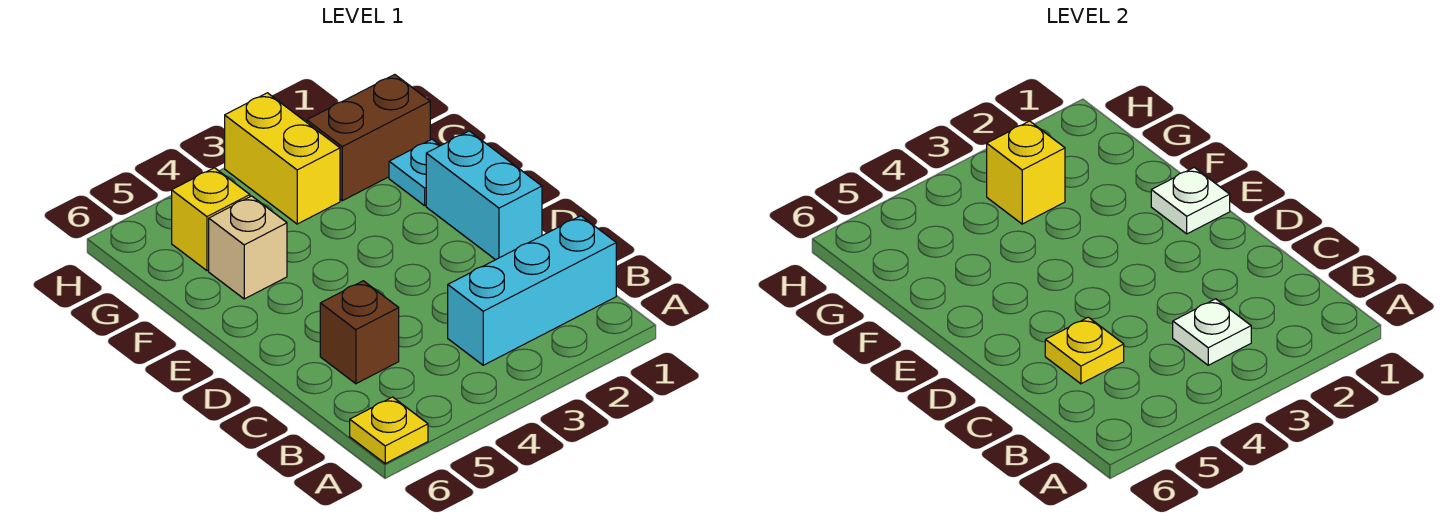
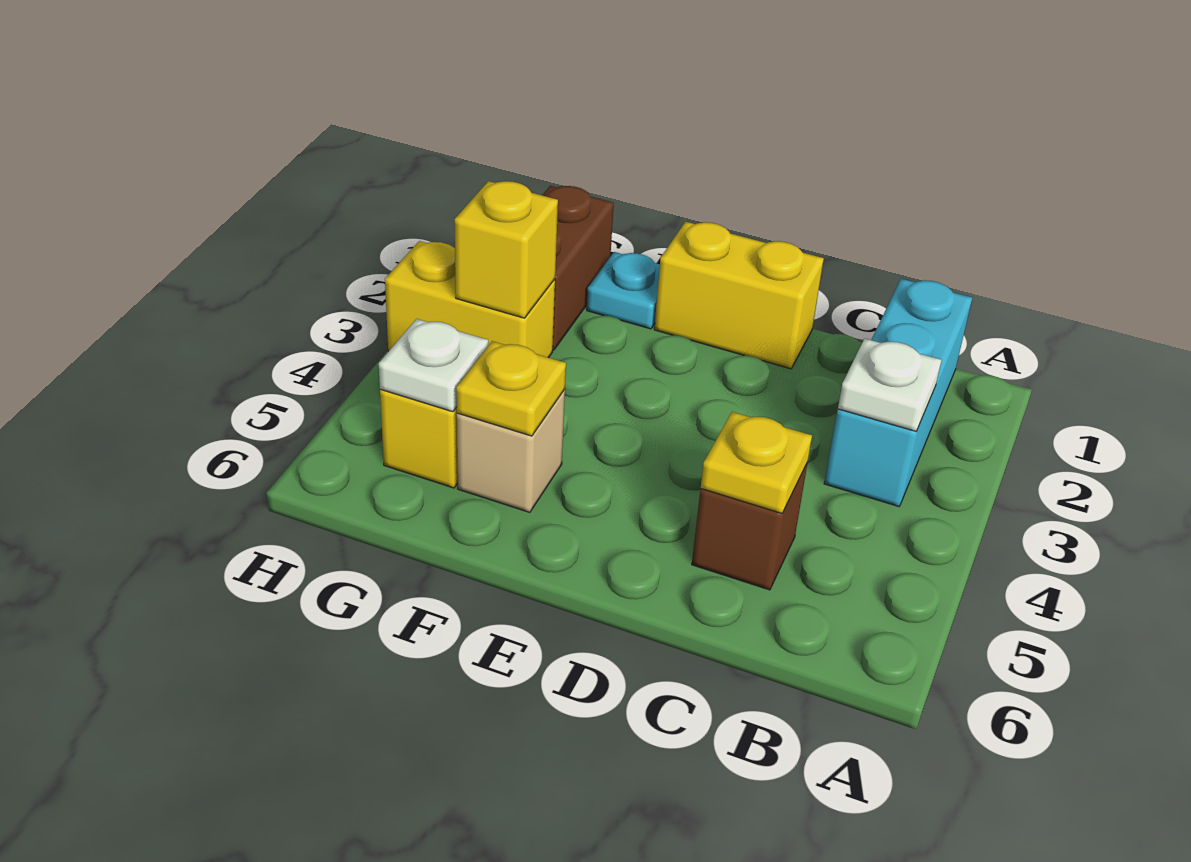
yellow 1x1 plate [350,397,428,463] -> yellow 1x1 plate moved to [456,341,566,436]
cyan 1x2 brick [426,131,542,260] -> yellow 1x2 brick [654,222,824,369]
white 1x1 plate [1151,167,1230,234] -> white 1x1 plate moved to [379,319,488,412]

